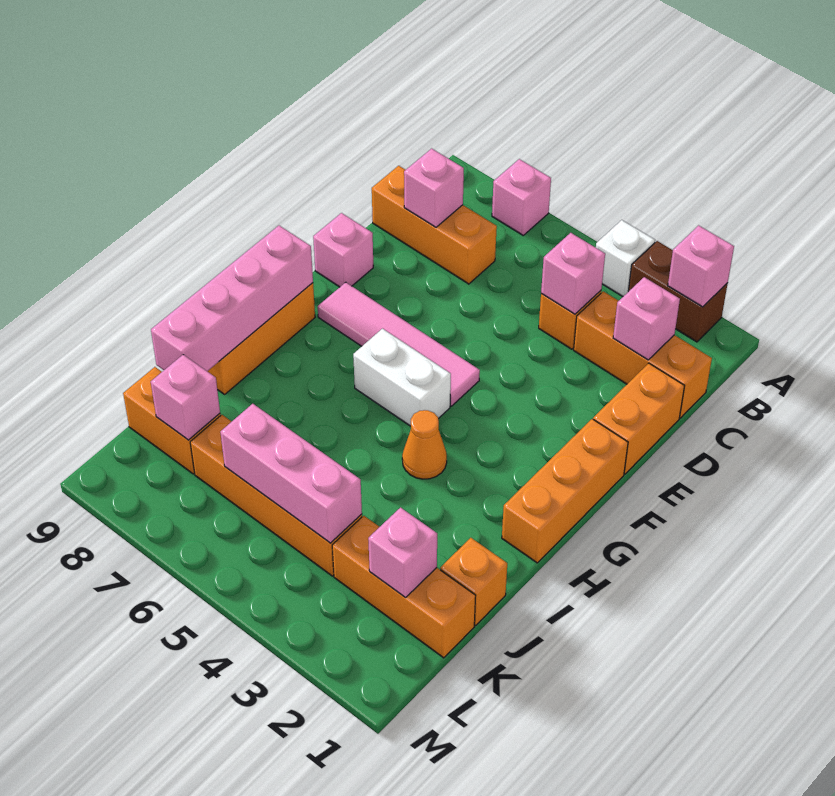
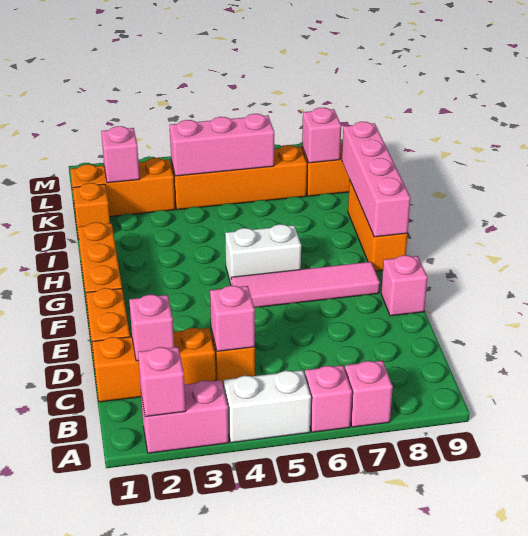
brown 1x2 brick [628,241,728,342] -> pink 1x2 brick [141,380,229,453]
white 1x1 brick [596,220,655,296] -> white 1x2 brick [224,370,311,443]
orange 1x3 brick [372,166,497,284] -> none
pink 1x1 brick [404,149,464,227] -> pink 1x1 brick moved to [305,365,352,432]
orange 1x1 cone [402,410,447,479] -> none

